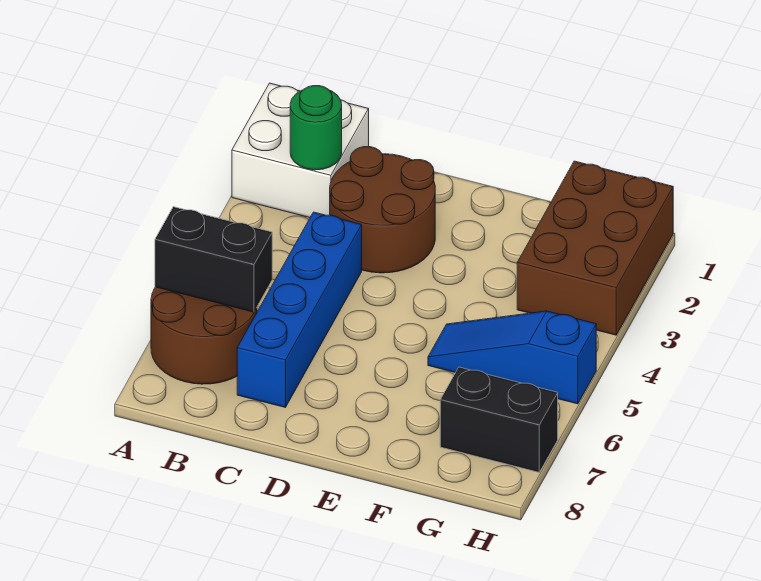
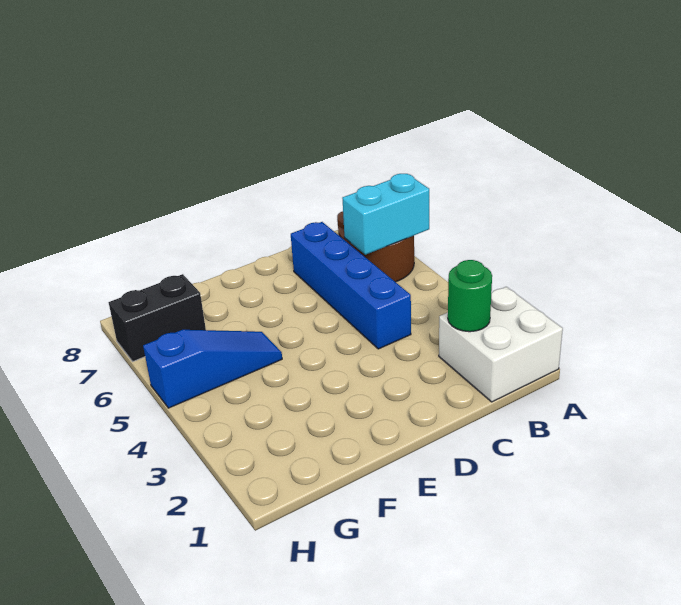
black 1x2 brick [155,207,272,312] -> cyan 1x2 brick [342,174,429,255]
brown 2x2 round brick [330,147,435,273] -> none
brown 2x3 brick [517,161,673,335] -> none

